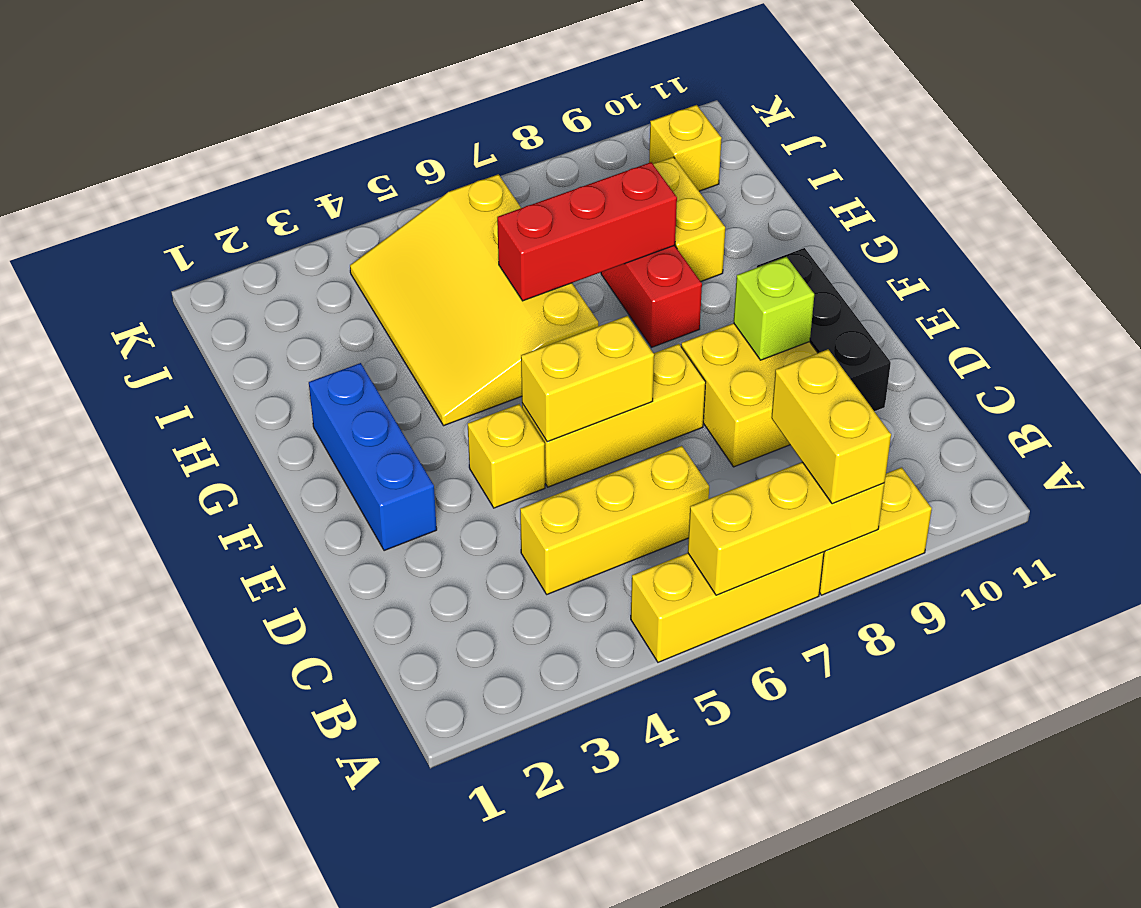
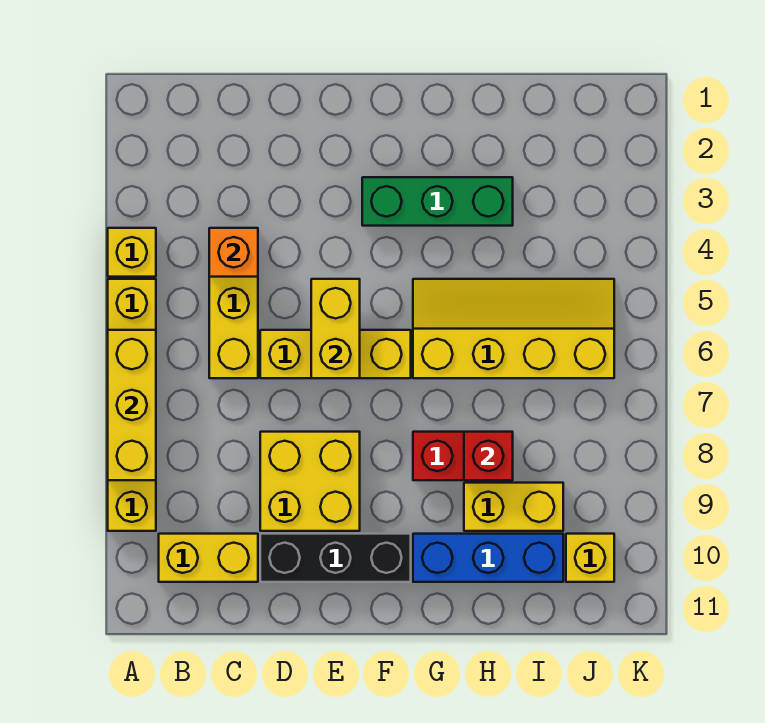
yellow 1x2 brick [771,349,891,504] -> yellow 1x2 brick moved to [159,534,258,582]
none -> orange 1x1 brick [209,228,258,277]
blue 1x3 brick [309,363,437,551] -> blue 1x3 brick moved to [413,534,563,582]
yellow 1x1 brick [468,404,545,508] -> yellow 1x1 brick moved to [108,228,156,277]
yellow 1x3 brick [522,344,706,487] -> yellow 1x3 brick turned to [260,330,411,378]
lime 1x1 brick [734,257,814,360] -> none
none -> green 1x3 brick [362,177,513,226]
yellow 3x4 slope [350,174,598,426] -> yellow 2x4 slope [413,279,614,378]
red 1x3 brick [497,162,677,301] -> red 1x1 brick [464,432,513,480]

